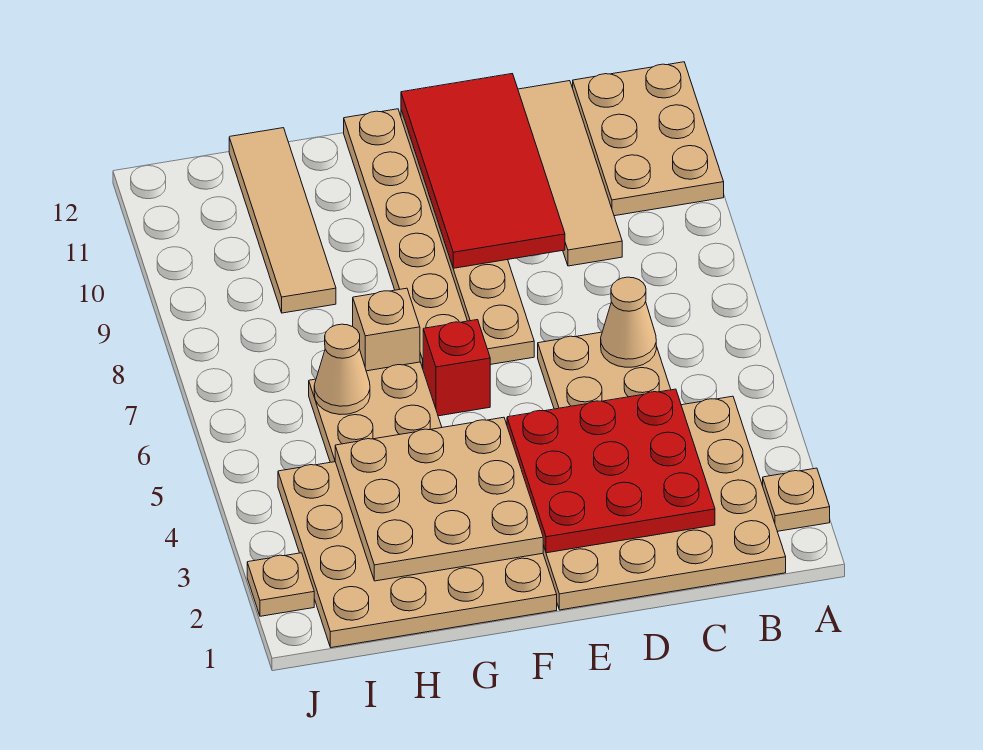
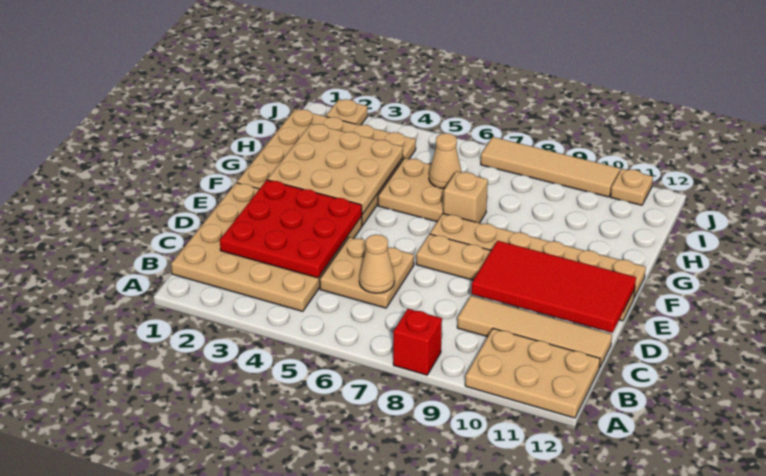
tan 1x1 plate [763,468,830,531] -> tan 1x1 plate moved to [611,169,653,205]
red 1x1 brick [423,320,490,416] -> red 1x1 brick moved to [393,309,442,375]
tan 1x4 tile [229,128,336,313] -> tan 1x4 tile moved to [481,137,620,197]

